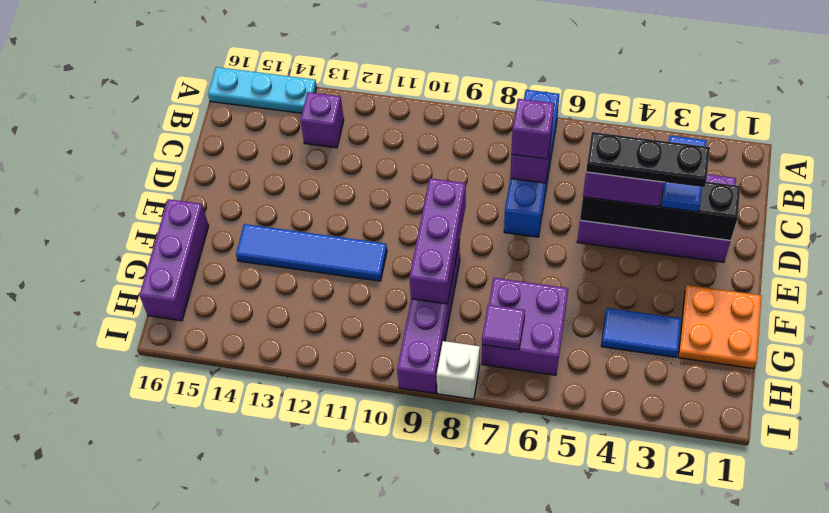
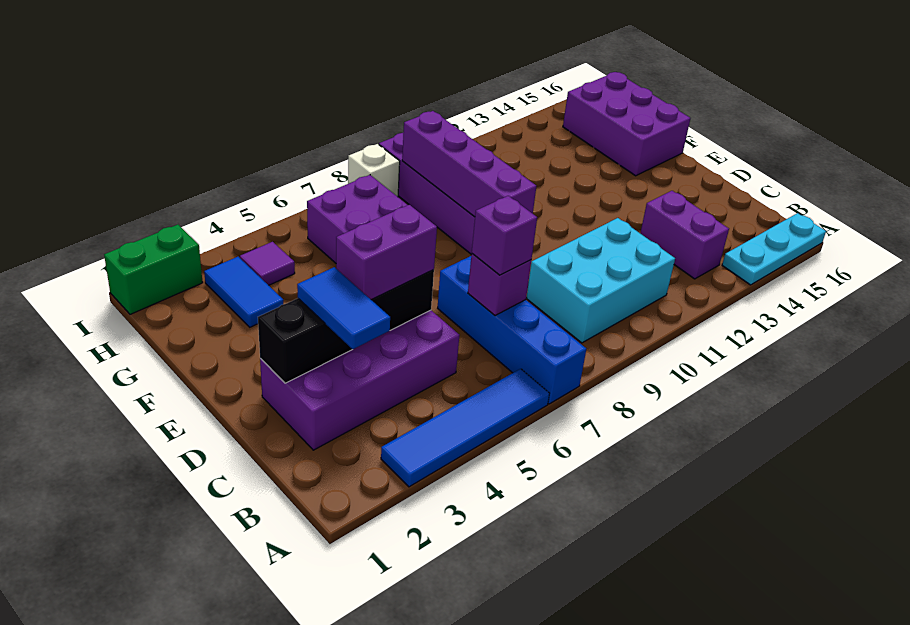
none -> cyan 2x3 brick [526,218,675,343]
purple 1x1 brick [300,92,344,148] -> purple 1x2 brick [640,191,729,279]
black 1x3 plate [586,132,710,187] -> none
purple 1x3 brick [409,178,466,304] -> purple 1x4 brick [402,111,536,217]
orange 2x2 plate [678,285,762,369] -> none
blue 1x4 tile [236,224,387,281] -> blue 1x4 tile moved to [381,369,549,487]
purple 1x3 brick [139,199,209,321] -> purple 2x3 brick [563,72,691,176]
blue 1x2 tile [601,308,681,357] -> blue 1x2 tile turned to [204,257,283,327]
purple 1x1 tile [482,305,525,350] -> purple 1x1 tile moved to [240,242,295,285]
none -> green 1x2 brick [104,225,203,314]

